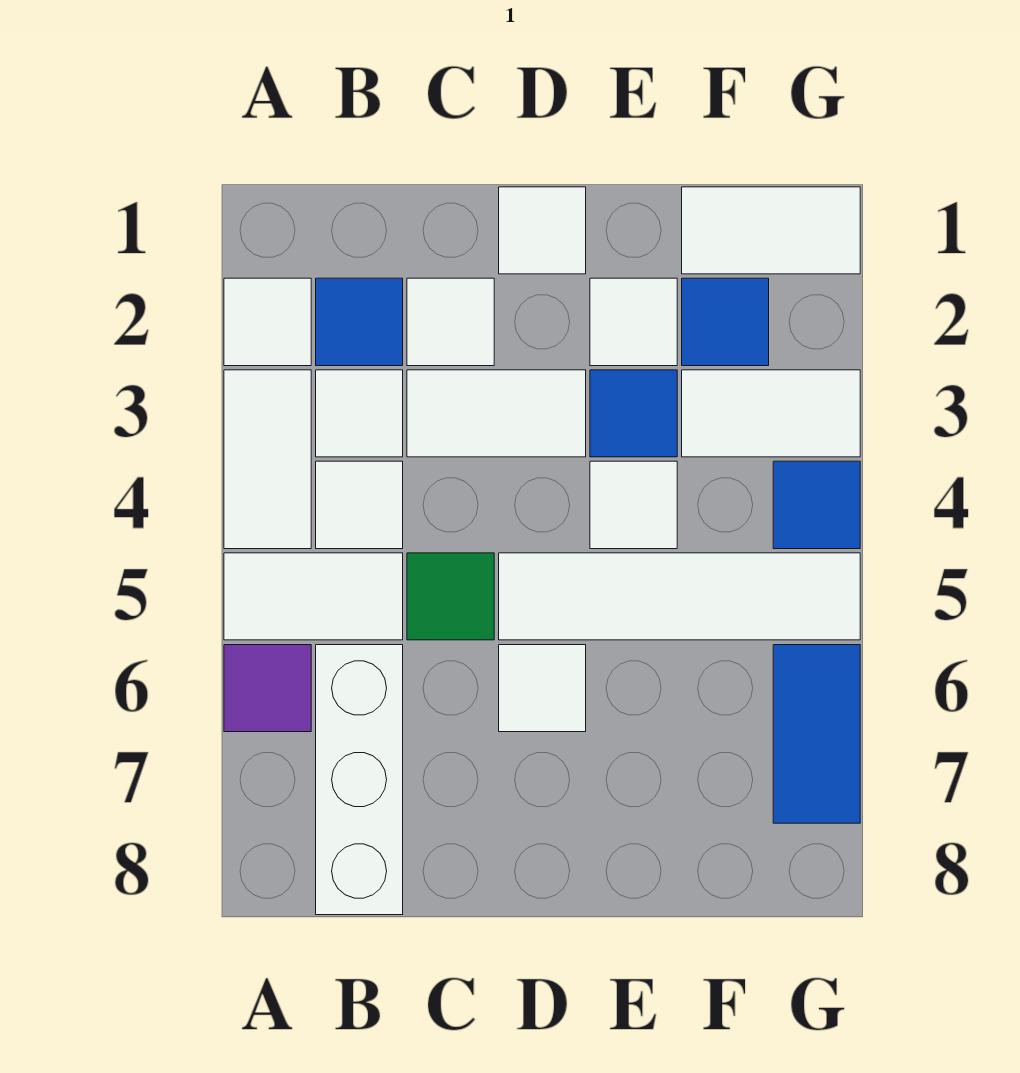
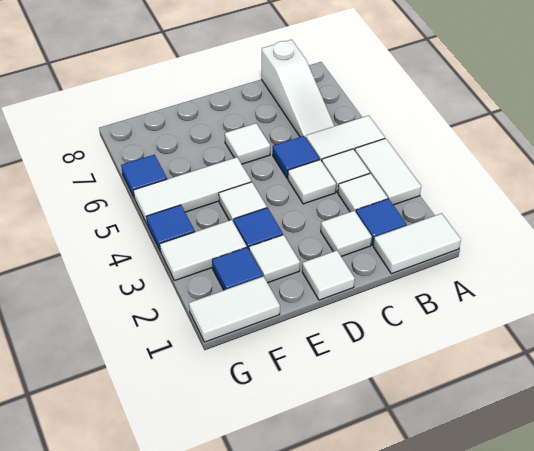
white 1x1 tile [224,278,311,366] -> white 1x1 tile moved to [288,160,336,204]
purple 1x1 tile [224,645,311,732] -> none
white 1x3 brick [316,645,403,915] -> white 1x3 slope [262,40,334,137]
white 1x2 tile [407,370,586,457] -> white 1x2 tile moved to [373,213,461,274]
green 1x1 tile [407,553,494,640] -> blue 1x1 tile [273,136,319,179]
white 1x4 tile [499,553,860,640] -> white 1x3 tile [134,157,251,224]
blue 1x2 tile [773,645,860,823] -> blue 1x1 tile [121,155,167,198]

